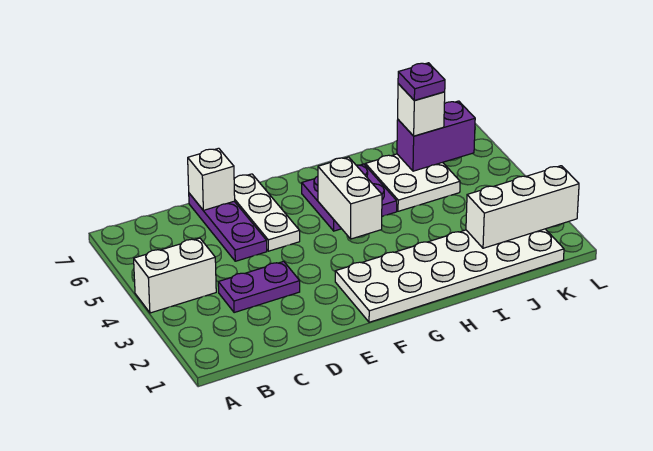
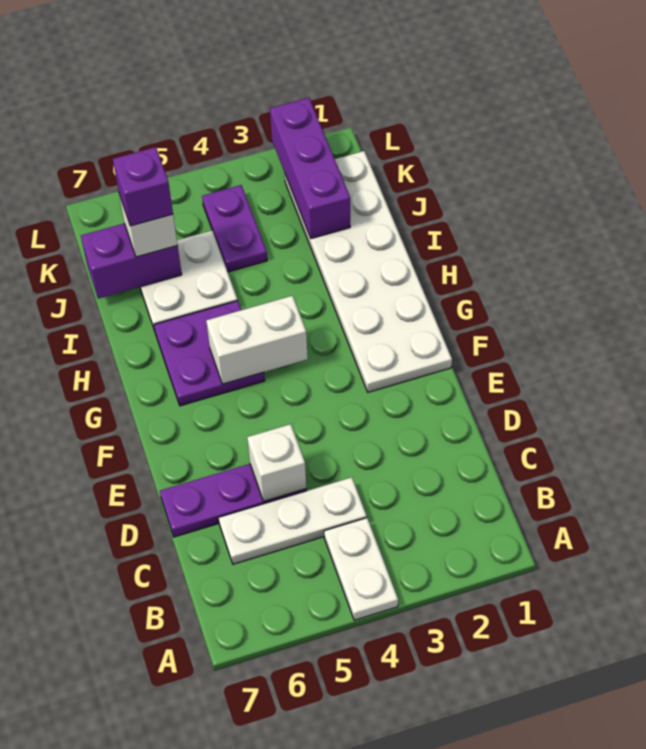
white 1x2 brick [134,238,216,313] -> white 1x2 plate [324,518,398,620]
purple 1x2 plate [218,261,300,313] -> purple 1x2 plate moved to [202,185,267,272]
white 1x1 brick [188,148,235,210] -> white 1x1 brick moved to [247,424,306,501]
white 1x3 plate [234,174,300,251] -> white 1x3 plate moved to [219,477,367,564]
white 1x3 brick [466,166,579,248] -> purple 1x3 brick [270,98,350,239]
purple 1x2 brick [397,101,475,171] -> purple 1x2 brick turned to [81,223,182,299]
purple 1x1 plate [398,63,445,101] -> purple 1x1 brick [113,147,173,226]

